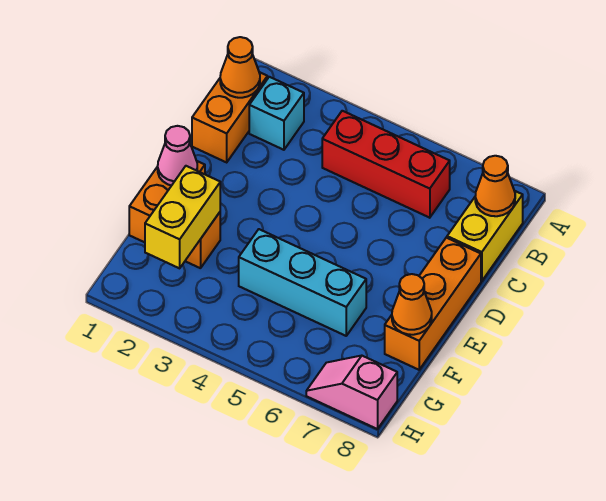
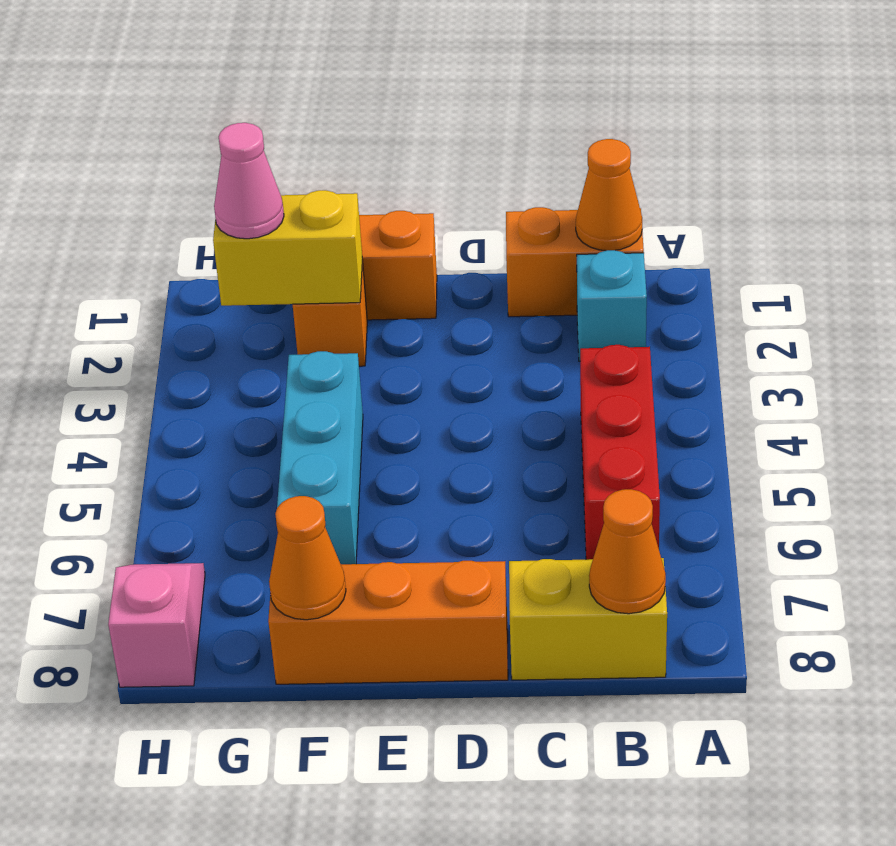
pink 1x1 cone [158,126,197,186] -> pink 1x1 cone moved to [214,123,284,239]

